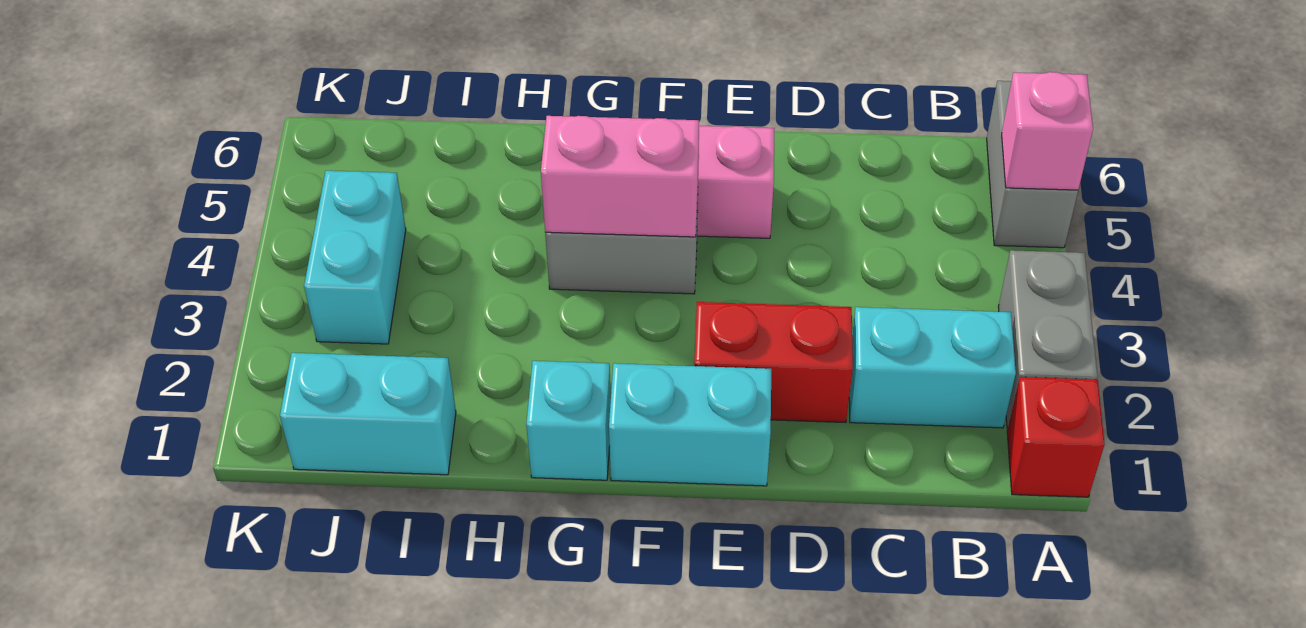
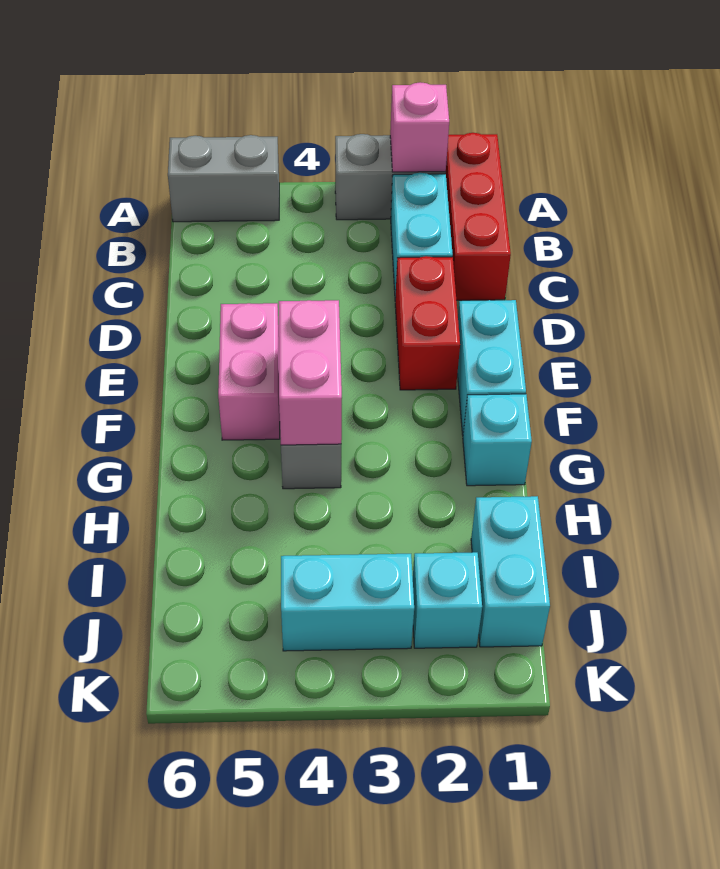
red 1x1 brick [1007,377,1105,497] -> red 1x3 brick [446,133,511,300]
pink 1x1 brick [1002,72,1093,190] -> pink 1x1 brick moved to [390,82,449,172]
none -> cyan 1x1 brick [413,552,482,648]

